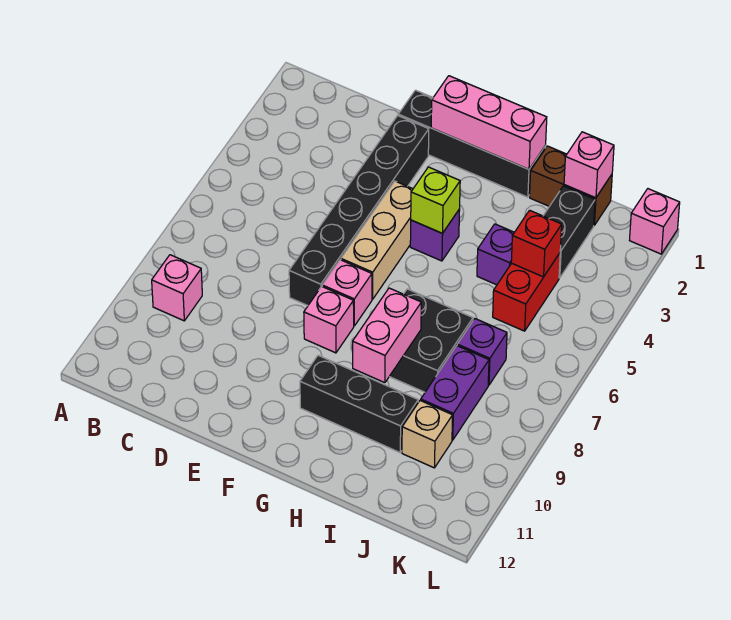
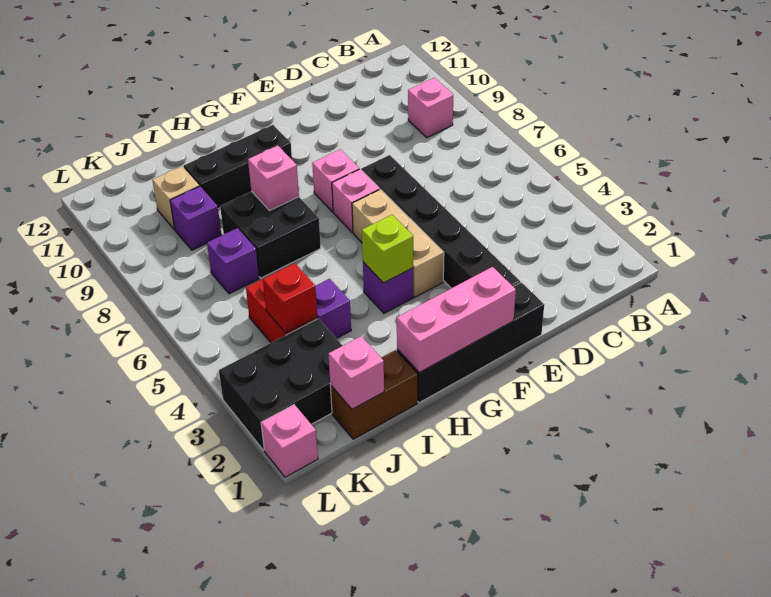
pink 1x2 brick [353,288,421,383] -> pink 1x1 brick [248,145,299,210]
black 1x2 brick [543,186,595,278] -> black 2x3 brick [219,319,343,450]
purple 1x2 brick [421,346,489,440] -> purple 1x1 brick [170,186,221,250]

